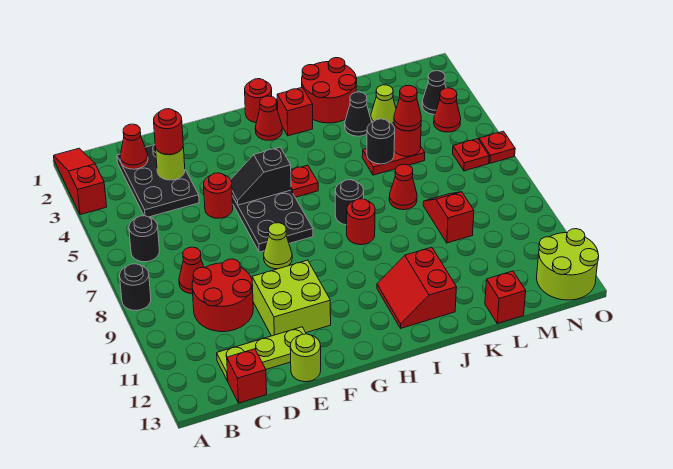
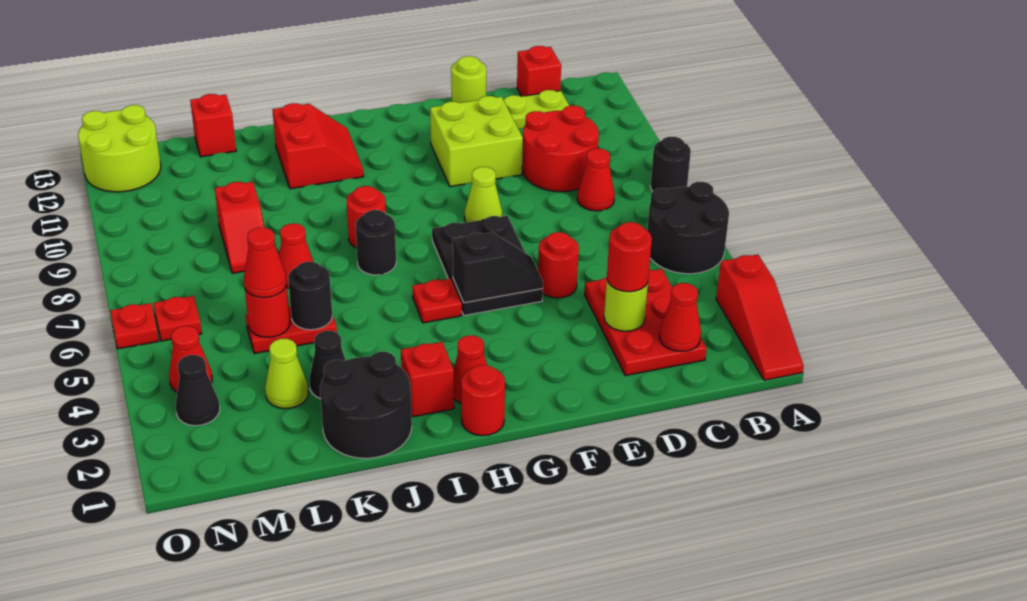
black 1x1 round brick [129,216,159,262] -> black 2x2 round brick [647,182,729,274]
black 2x3 plate [117,145,199,217] -> red 2x3 plate [585,269,706,376]
red 2x2 round brick [302,58,357,123] -> black 2x2 round brick [320,352,412,458]

